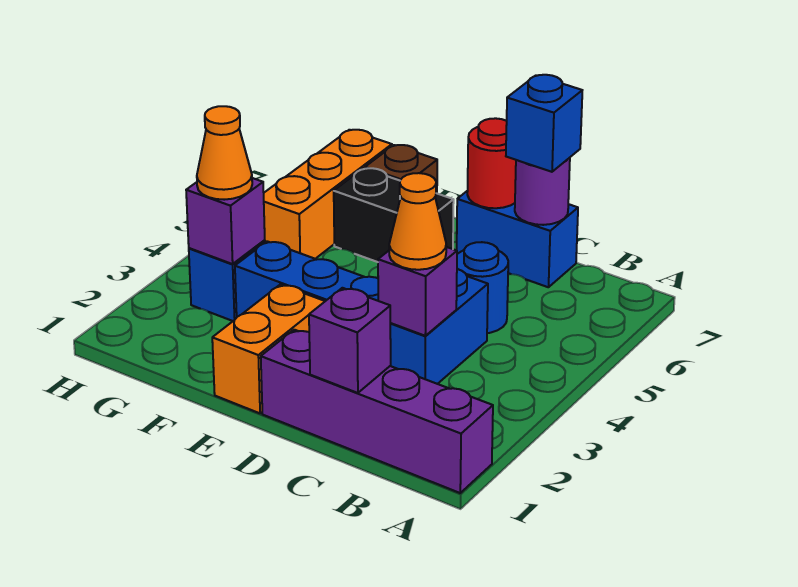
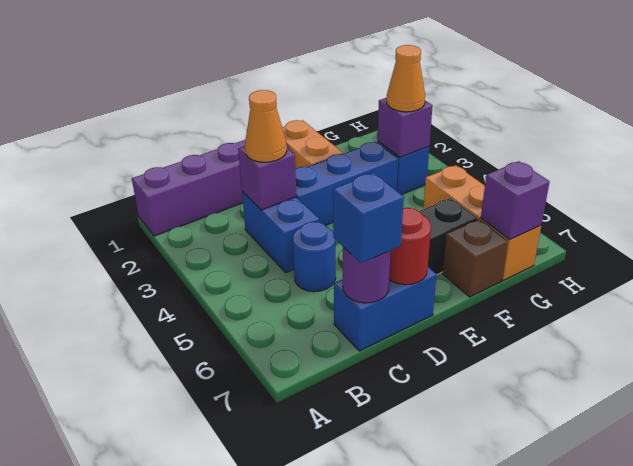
purple 1x1 brick [309,288,391,393] -> purple 1x1 brick moved to [481,161,550,240]

